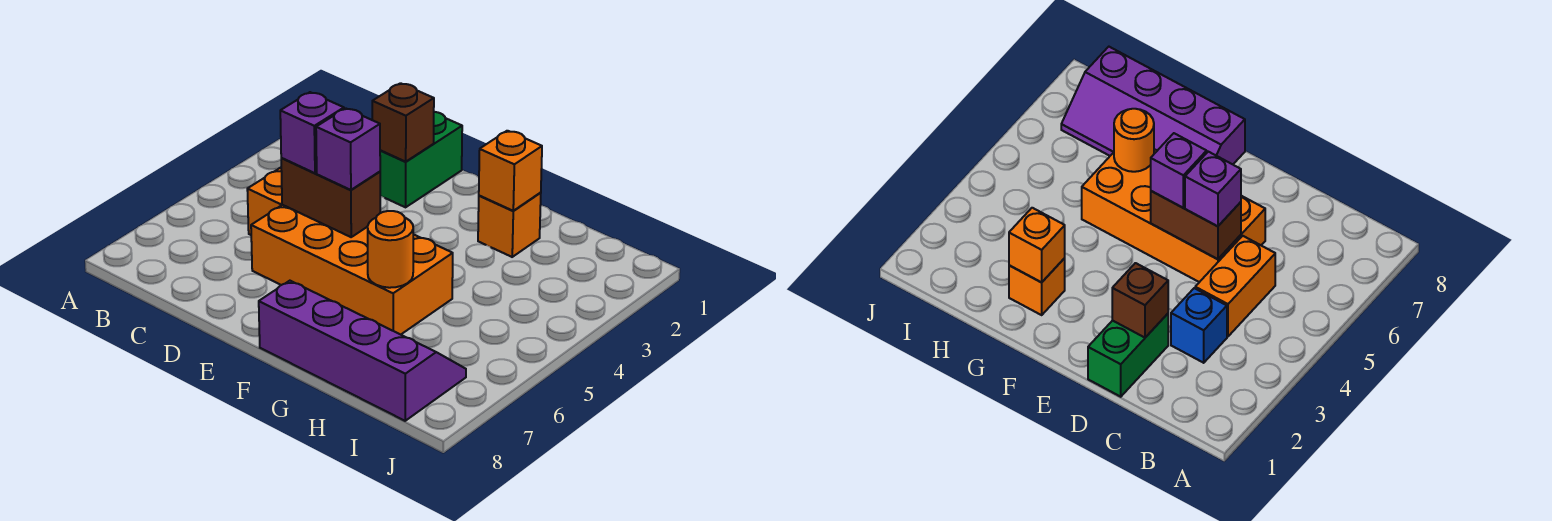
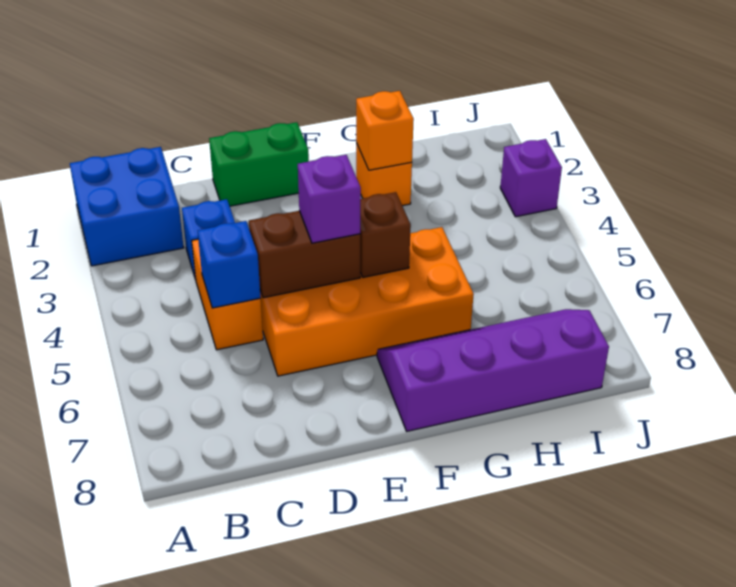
none -> blue 2x2 brick [70,147,184,266]
none -> blue 1x1 brick [198,221,261,308]
green 1x2 brick [380,112,462,207] -> green 1x2 brick turned to [209,122,309,206]
brown 1x1 brick [372,83,434,162] -> brown 1x1 brick moved to [360,192,411,277]
purple 1x1 brick [280,92,344,173] -> purple 1x1 brick moved to [500,139,562,217]
orange 1x1 round brick [367,211,413,288] -> none

